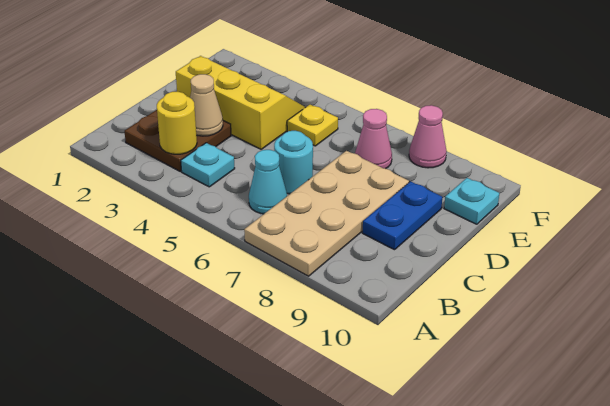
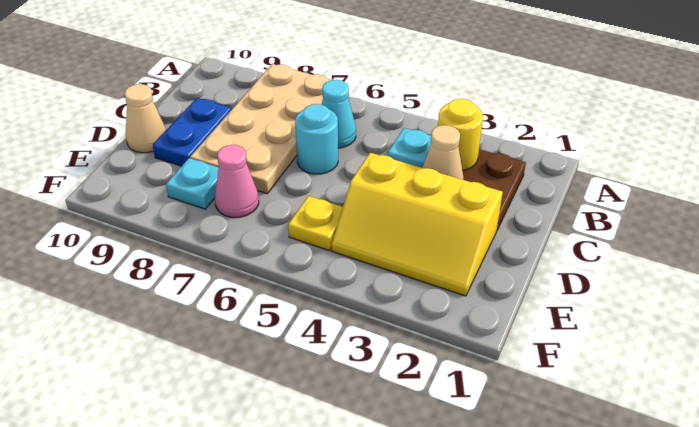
none -> tan 1x1 cone [125,84,166,153]
cyan 1x1 plate [444,178,499,224] -> cyan 1x1 plate moved to [166,158,219,209]
pink 1x1 cone [409,105,447,168] -> none

